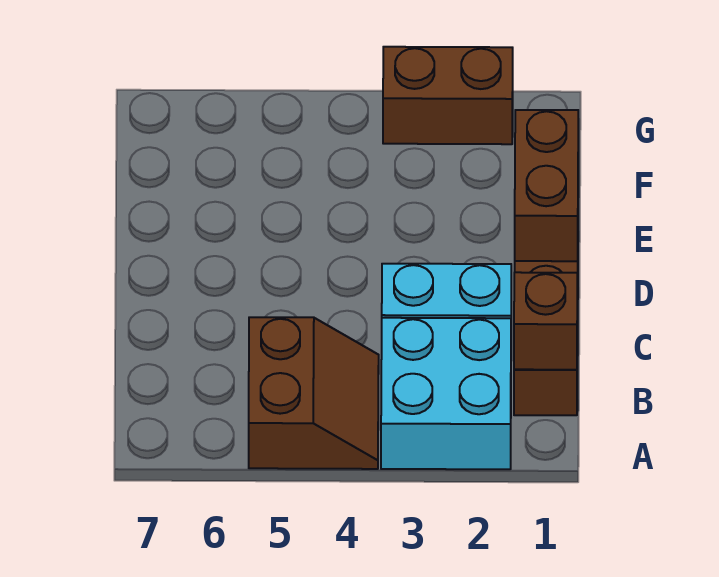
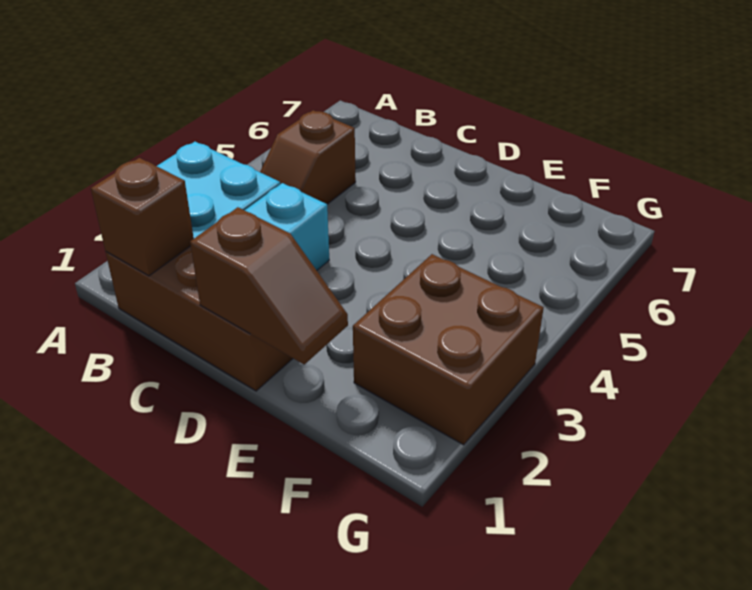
brown 2x2 slope [249,317,379,469] -> brown 1x2 slope [260,110,356,204]
brown 1x2 brick [515,110,578,261] -> brown 1x2 slope [190,207,348,364]
brown 1x2 brick [383,47,513,144] -> brown 2x2 brick [353,254,544,445]

